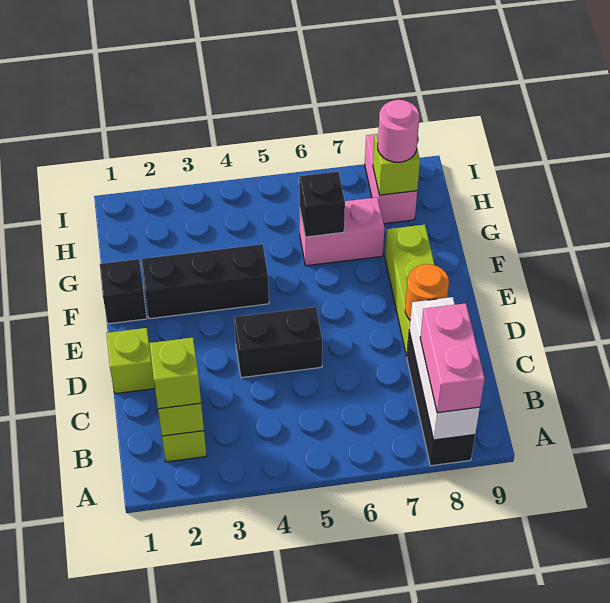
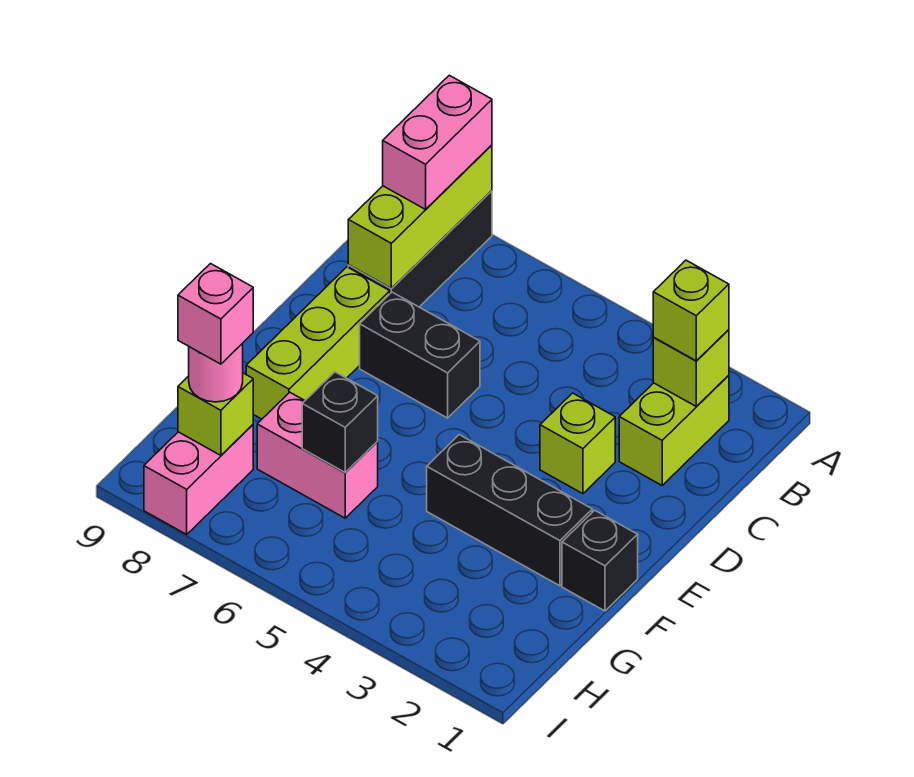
white 1x3 brick [409,297,480,440] -> lime 1x3 brick [348,145,492,289]
lime 1x1 brick [106,328,155,394] -> lime 1x1 brick moved to [540,393,615,494]
black 1x2 brick [234,307,322,378] -> black 1x2 brick moved to [360,292,480,418]
orange 1x1 round brick [405,264,449,320] -> none
none -> pink 1x1 brick [178,264,253,364]

